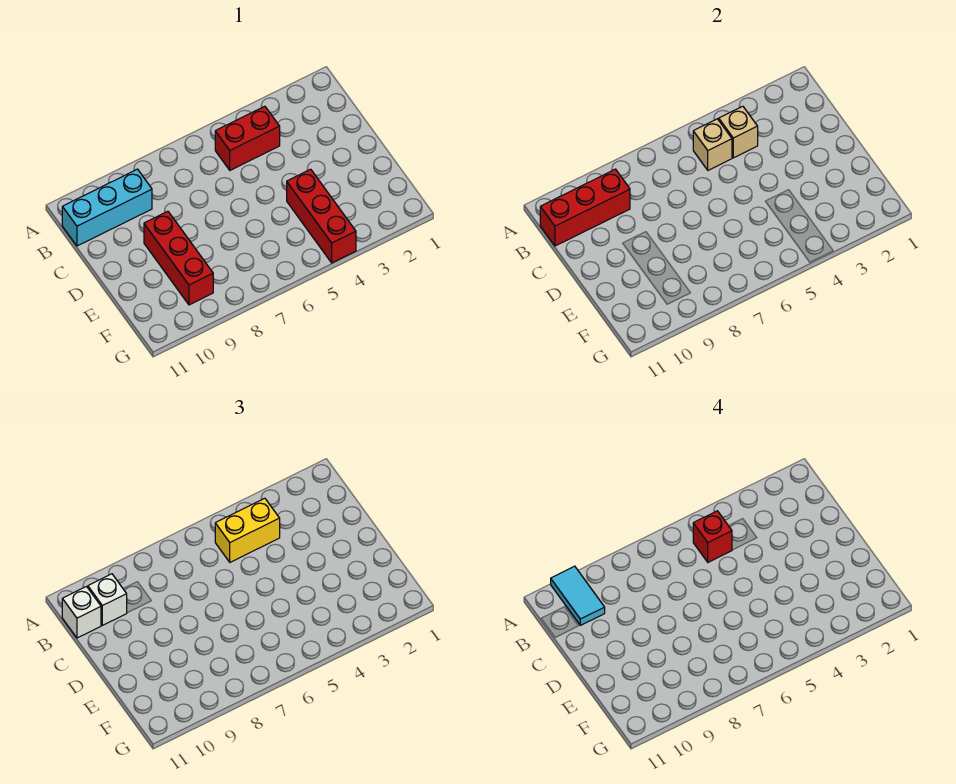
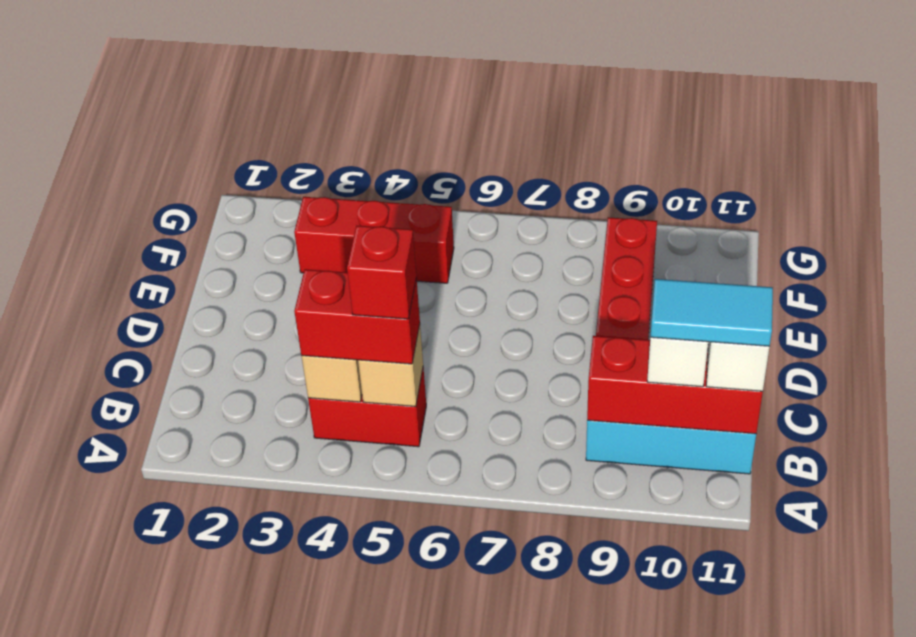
cyan 1x2 tile [551,566,605,625] -> cyan 1x2 tile turned to [651,279,773,346]
yellow 1x2 brick [215,498,280,562] -> red 1x2 brick [294,269,420,364]
red 1x3 brick [287,169,356,263] -> red 1x3 brick turned to [294,197,454,283]

